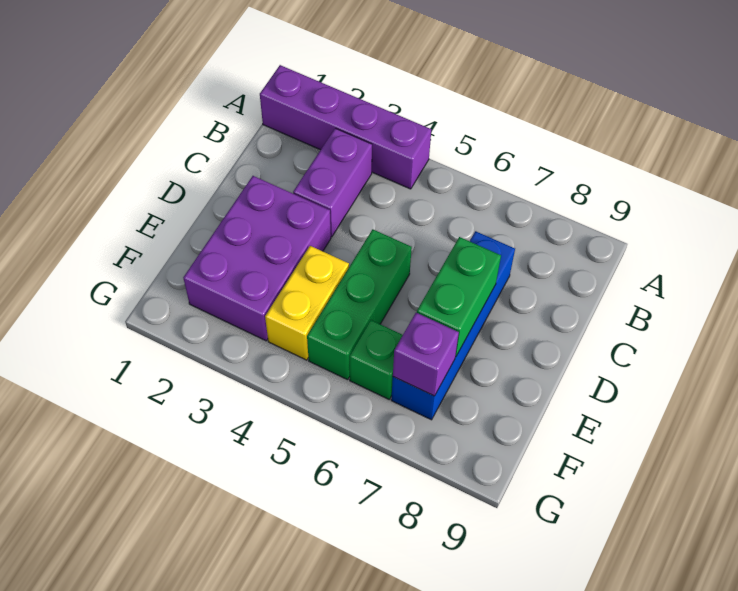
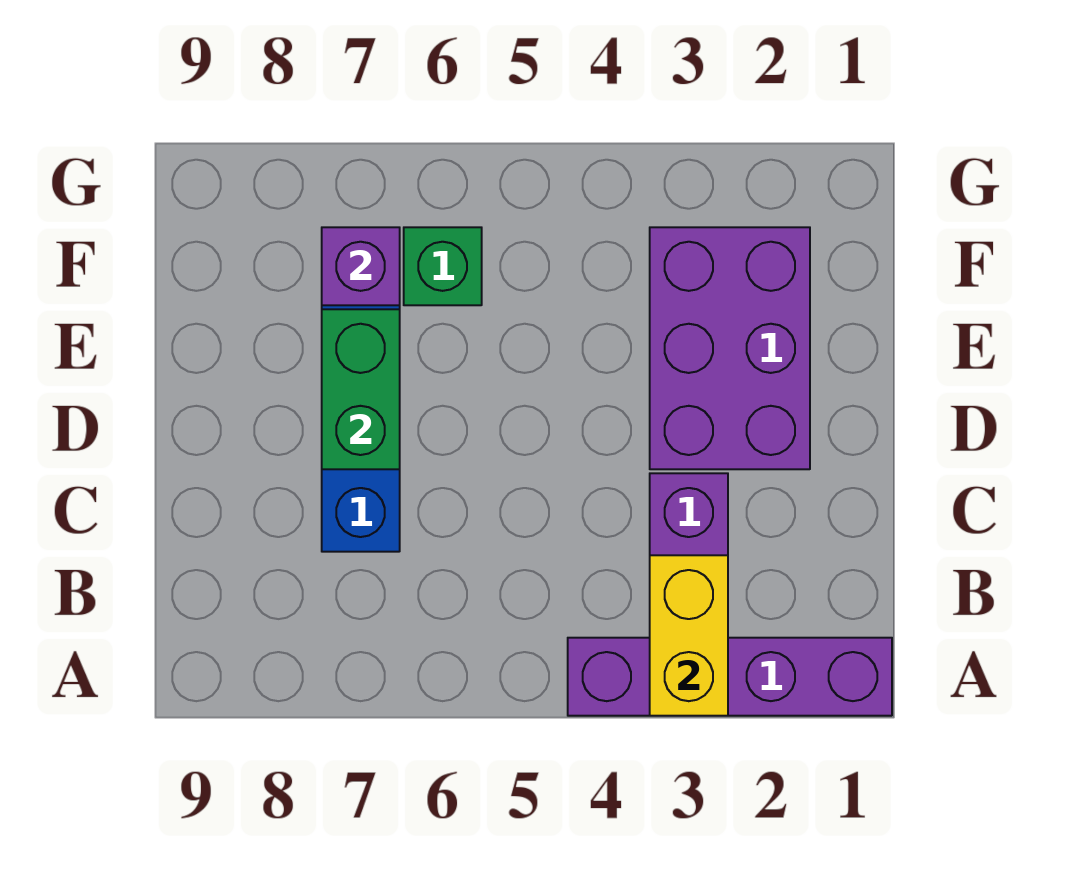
green 1x3 brick [307,229,412,380] -> none
yellow 1x2 brick [265,246,349,360] -> yellow 1x2 brick moved to [650,555,728,716]

